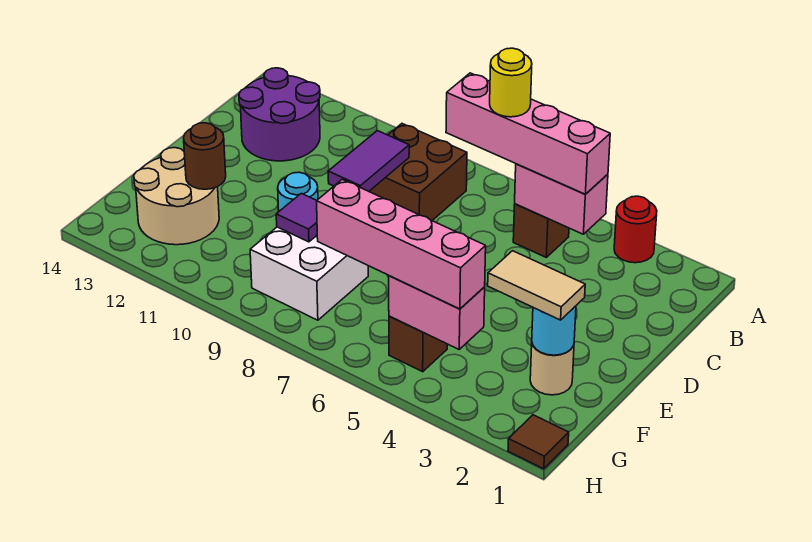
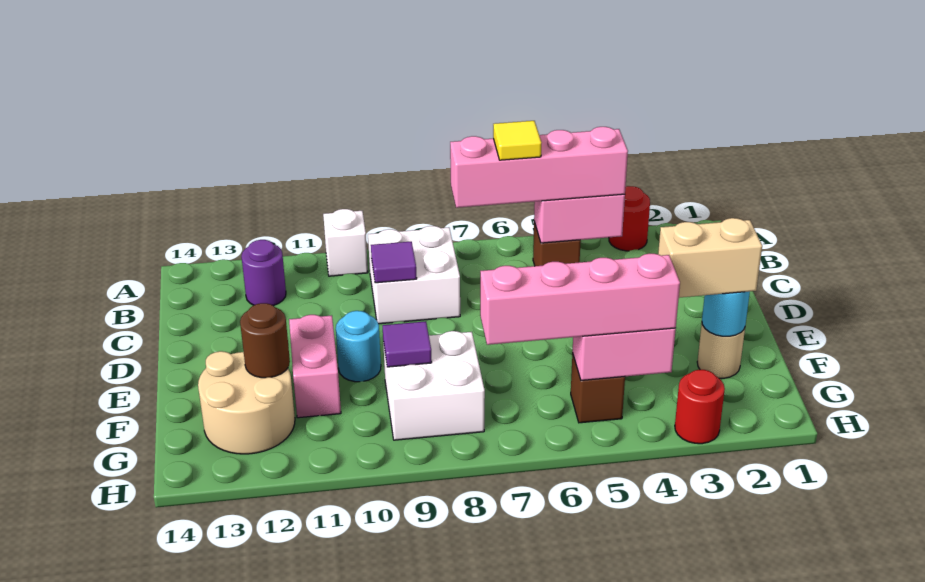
none -> white 1x1 brick [323,209,368,276]
yellow 1x1 round brick [490,48,532,117] -> yellow 1x1 tile [493,121,541,160]
brown 2x2 brick [369,124,467,220] -> white 2x2 brick [368,226,460,324]
purple 2x2 round brick [239,68,320,161] -> purple 1x1 round brick [241,240,286,306]
purple 1x2 tile [328,131,409,191] -> purple 1x1 tile [371,242,417,283]
none -> pink 1x2 brick [289,315,341,418]
tan 1x2 tile [488,251,585,320] -> tan 1x2 brick [658,218,762,298]
brown 1x1 tile [508,415,569,469] -> none
none -> red 1x1 round brick [675,370,725,444]

